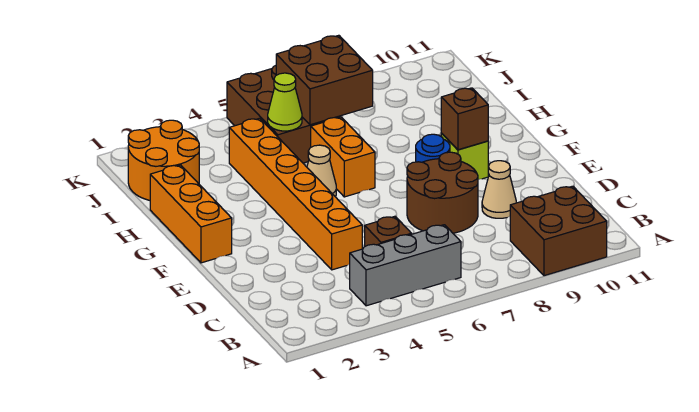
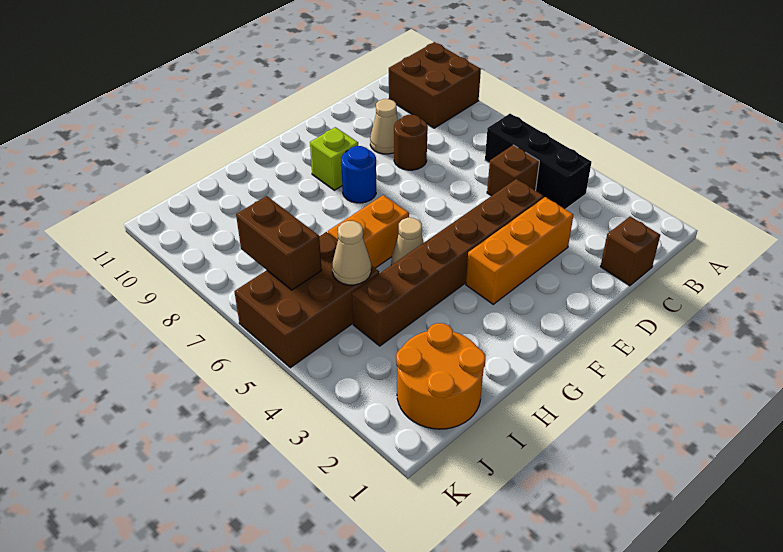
grey 1x3 brick [350,225,461,306] -> black 1x3 brick [485,114,592,209]
orange 1x6 brick [229,118,362,270] -> brown 1x6 brick [352,179,544,346]
brown 2x2 round brick [407,152,478,233] -> brown 1x1 round brick [394,115,428,170]
orange 1x3 brick [150,165,232,263] -> orange 1x3 brick moved to [466,197,573,304]
brown 1x1 brick [441,88,488,150] -> brown 1x1 brick moved to [600,216,660,286]
lime 1x1 cone [268,73,302,131] -> tan 1x1 cone [332,221,371,285]
brown 2x2 brick [276,35,373,125] -> brown 1x2 brick [236,196,322,290]

